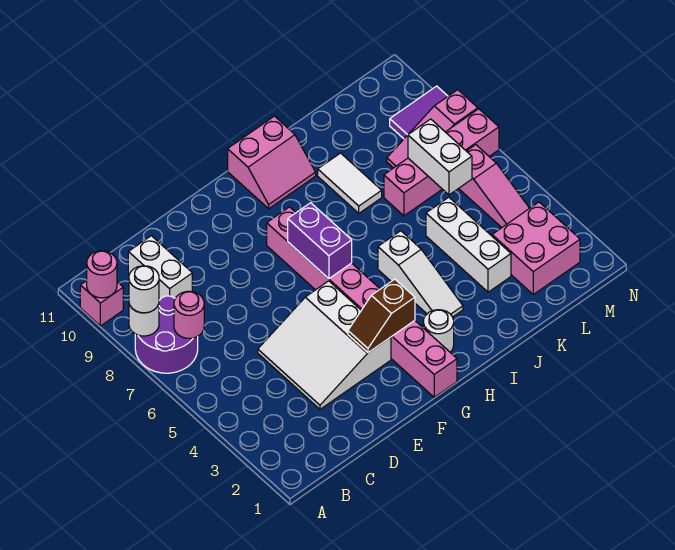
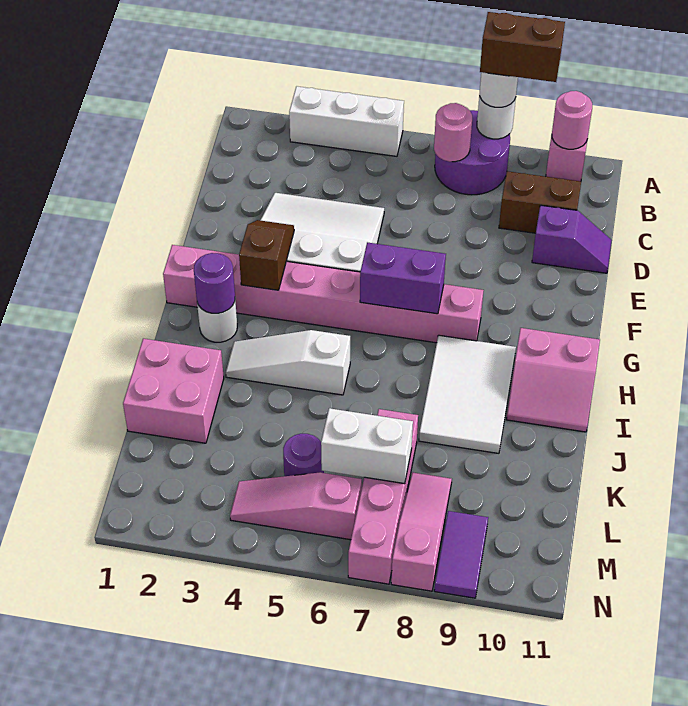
none -> brown 1x2 brick [480,12,565,82]
white 1x2 brick [128,236,192,300] -> brown 1x2 brick [499,171,581,233]
none -> purple 1x2 slope [532,205,612,273]
none -> purple 1x1 round brick [194,253,235,313]
pink 2x2 slope [228,116,316,209] -> pink 2x2 slope turned to [507,328,600,432]
white 1x2 tile [318,153,382,213] -> white 2x3 tile [419,335,516,453]
white 1x3 brick [426,197,511,292] -> white 1x3 brick moved to [289,86,404,156]
pink 2x2 brick [492,202,580,294] -> pink 2x2 brick moved to [123,339,224,443]
none -> purple 1x1 round brick [283,434,324,476]

